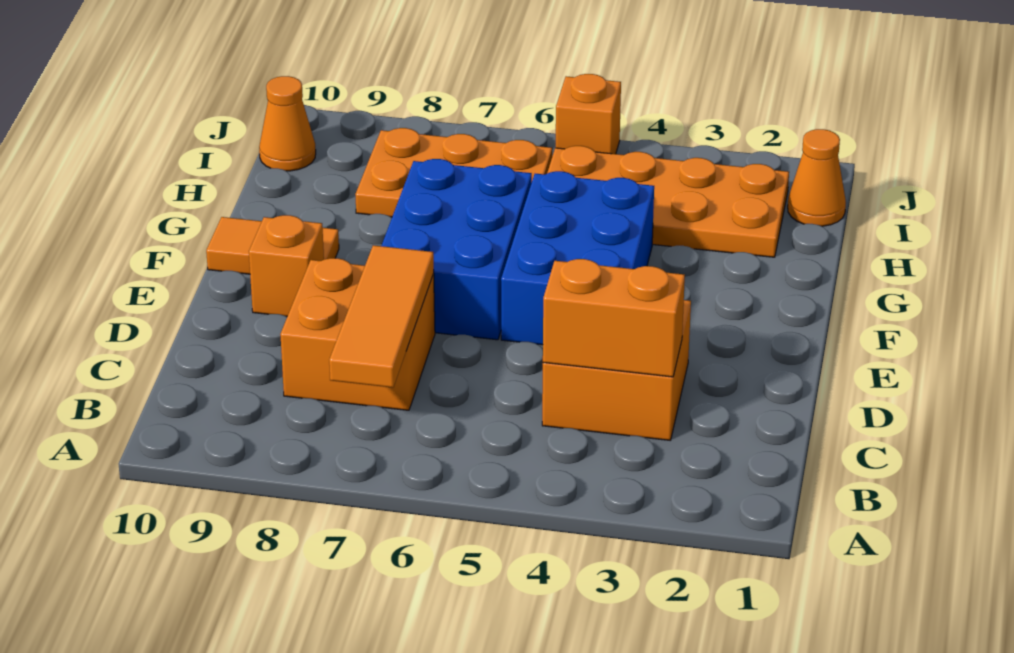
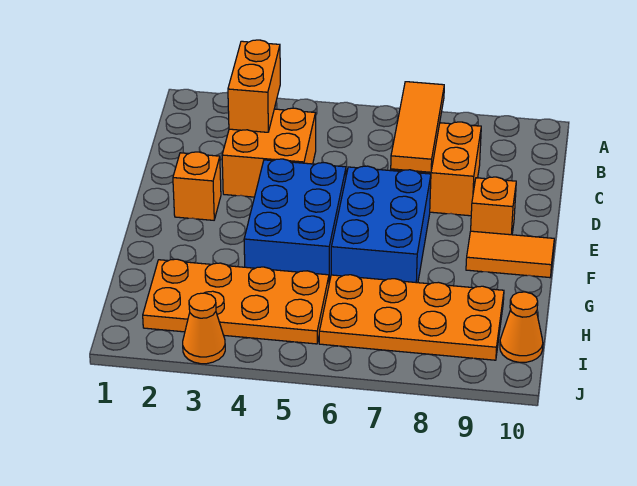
orange 1x2 brick [543,259,685,377] -> orange 1x2 brick turned to [228,40,280,132]
orange 2x3 plate [355,128,552,217] -> orange 2x4 plate [319,275,504,360]
orange 1x1 cone [788,129,846,226] -> orange 1x1 cone moved to [183,293,225,364]
orange 1x1 brick [556,74,621,154] -> orange 1x1 brick moved to [173,152,221,220]

